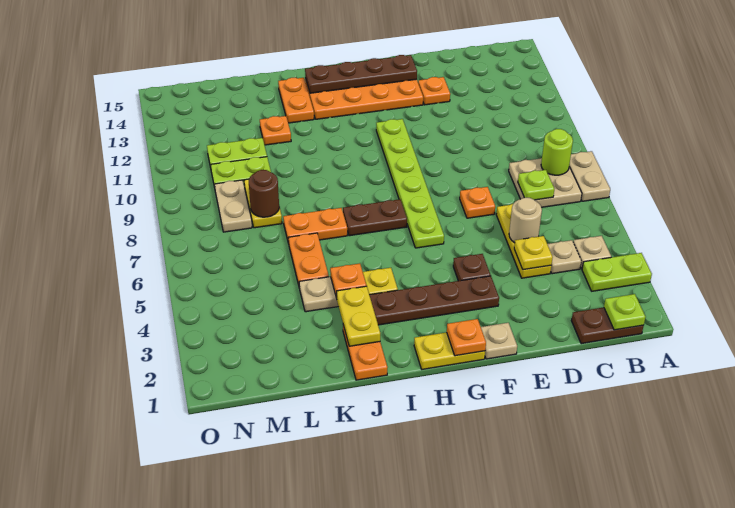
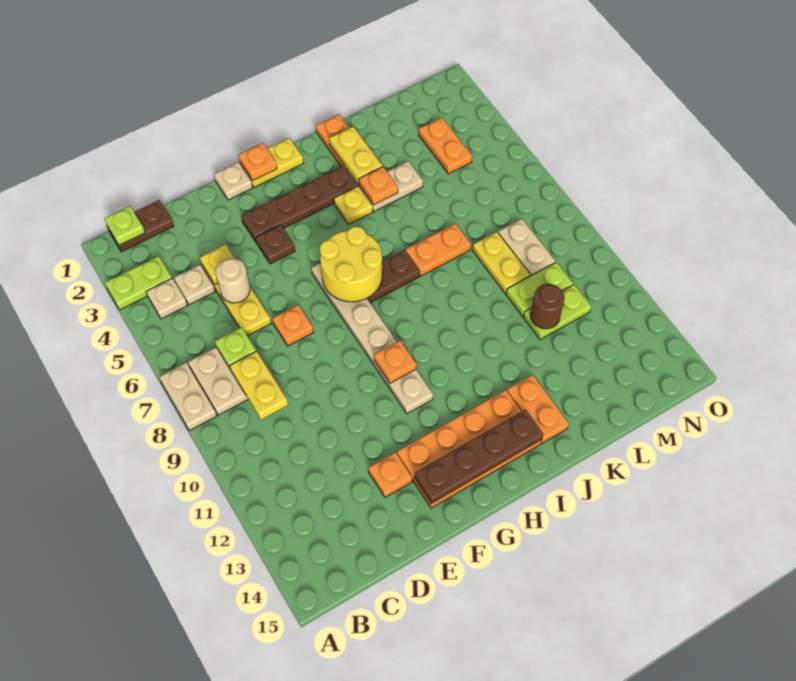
lime 1x1 round brick [541,129,573,175] -> none
none -> yellow 1x2 plate [230,351,288,419]
lime 1x6 plate [376,119,444,248] -> tan 1x6 plate [311,263,433,414]
none -> yellow 2x2 round brick [320,227,382,302]
orange 1x2 plate [288,233,329,288] -> orange 1x2 plate moved to [419,117,472,174]
orange 1x1 plate [260,116,291,145] -> orange 1x1 plate moved to [374,341,416,383]
brown 1x1 round brick [249,170,279,217] -> brown 1x1 round brick moved to [530,284,565,329]

